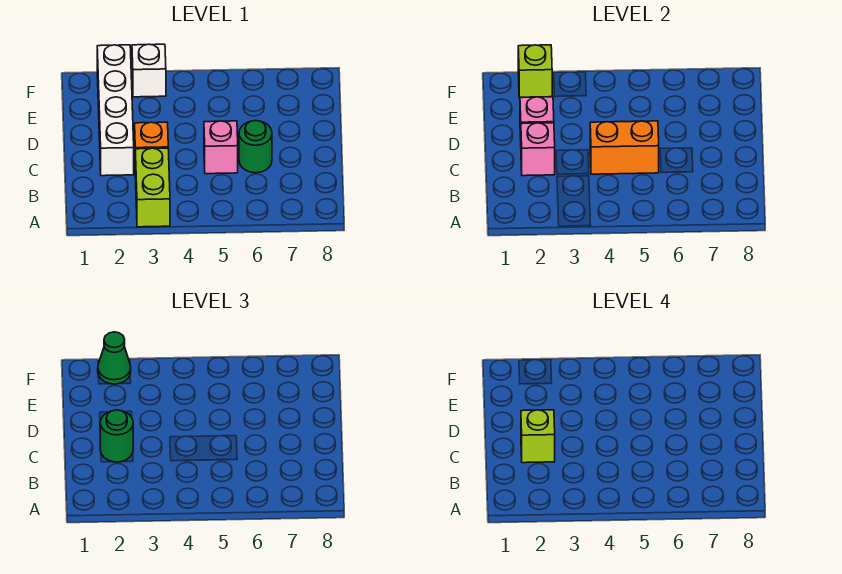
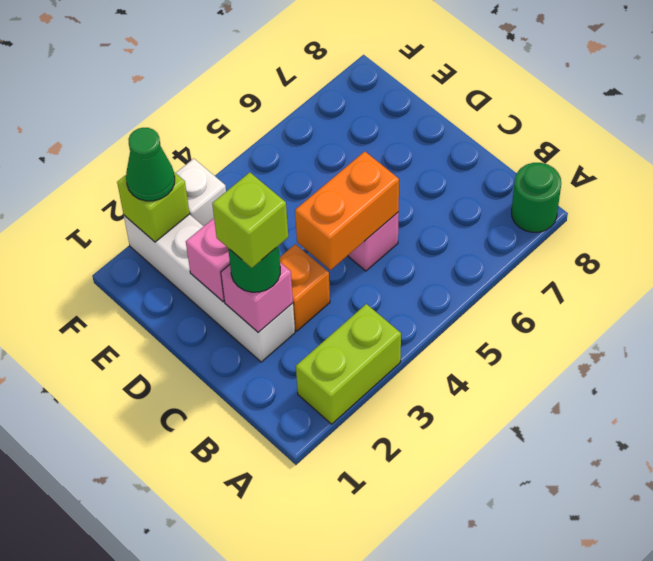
lime 1x2 brick [135,148,170,227] -> lime 1x2 brick turned to [296,304,401,424]
green 1x1 round brick [239,120,272,173] -> green 1x1 round brick moved to [512,163,561,232]

